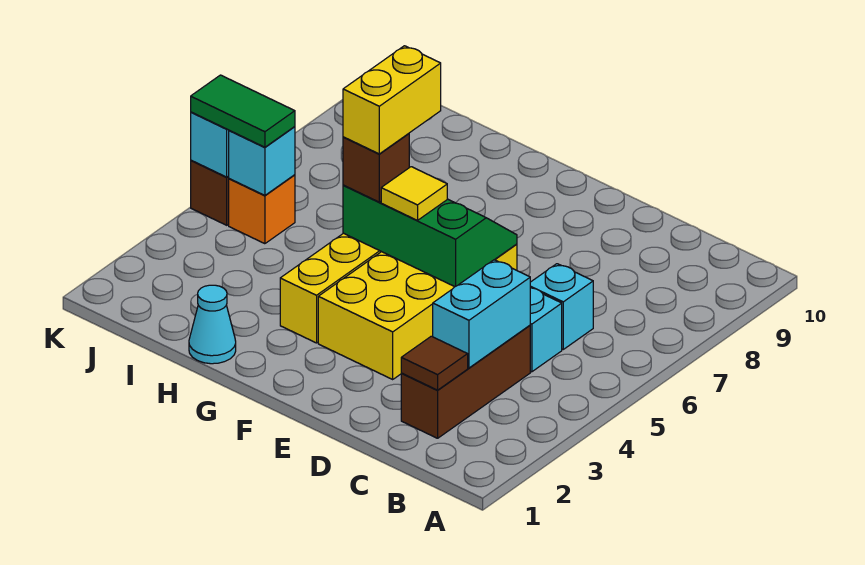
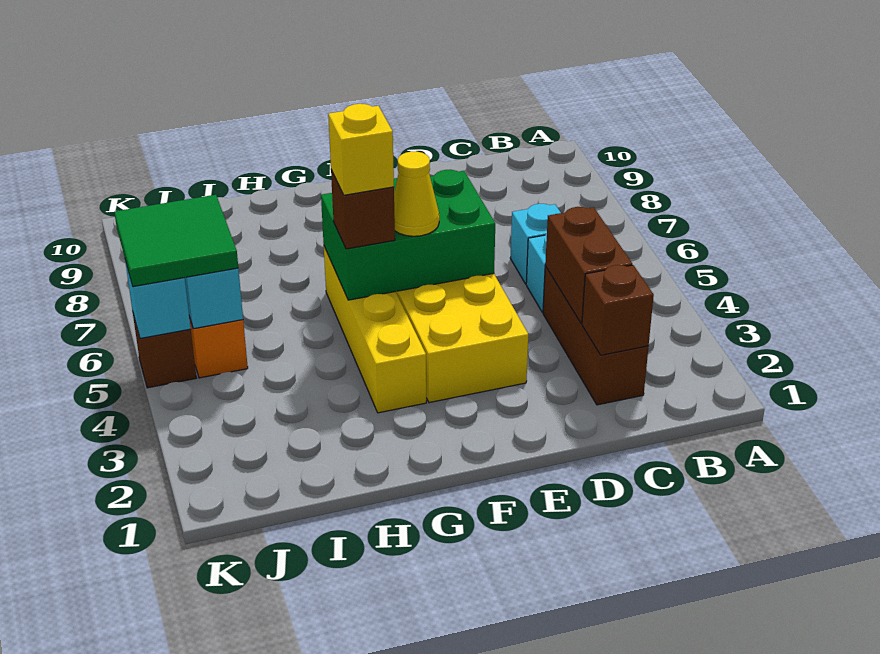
brown 1x1 tile [401,336,468,390] -> brown 1x1 brick [582,265,654,355]
cyan 1x2 brick [433,260,530,368] -> brown 1x2 brick [545,207,632,323]
green 2x3 slope [343,185,517,287] -> green 2x3 brick [321,169,495,300]
yellow 1x1 tile [381,167,447,220] -> yellow 1x1 cone [394,151,439,236]
yellow 1x2 brick [343,46,441,154] -> yellow 1x1 brick [328,104,394,195]
cyan 1x1 cone [189,285,236,364] -> none
green 1x2 tile [191,75,295,147] -> green 2x2 tile [114,195,238,287]

